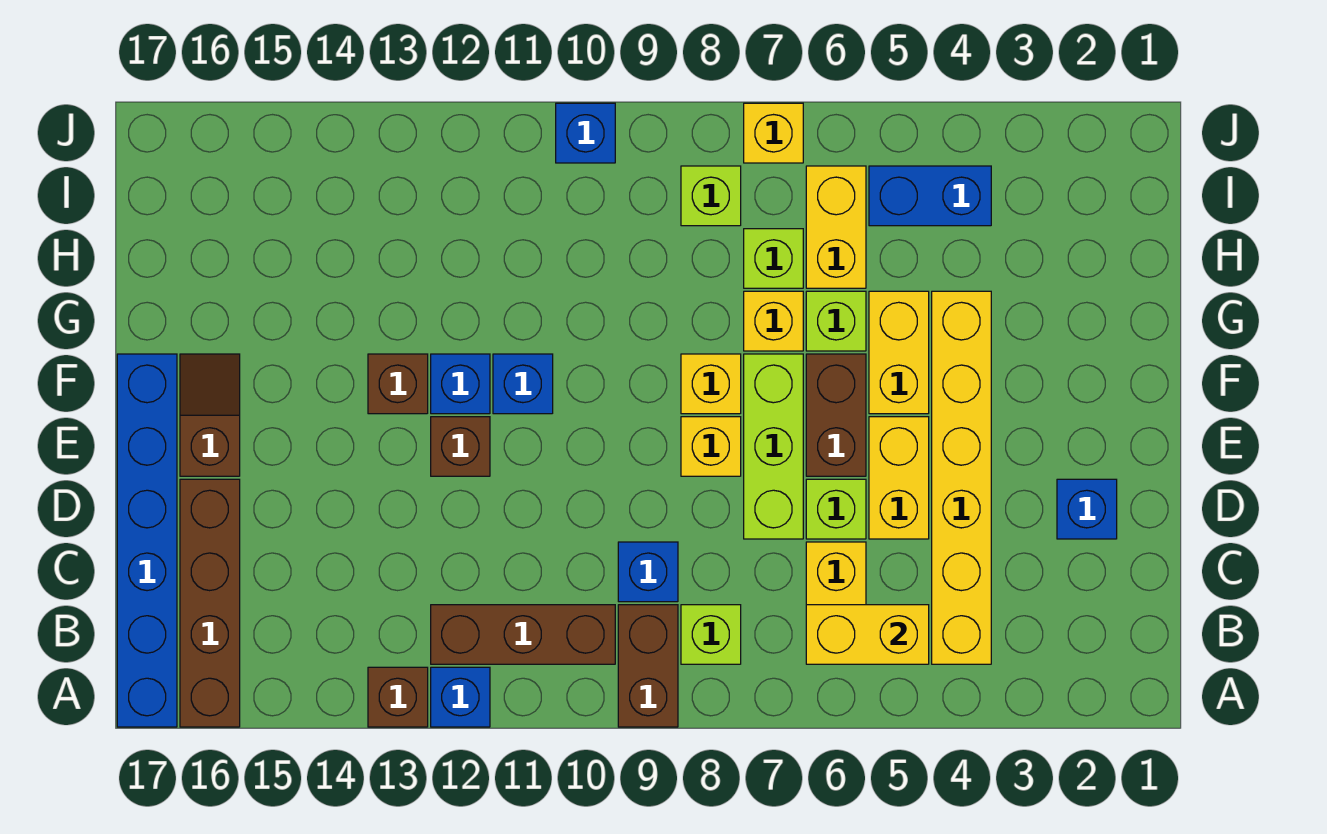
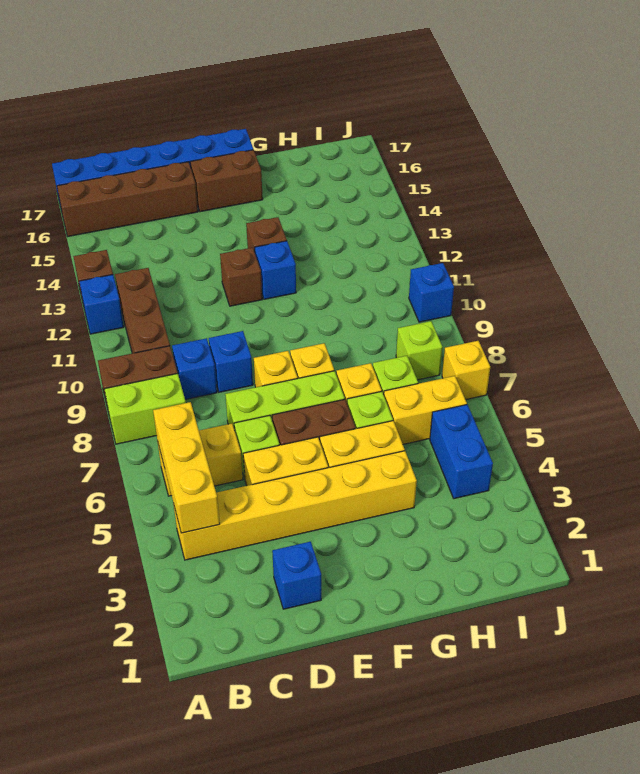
yellow 1x2 brick [806,605,929,664] -> yellow 1x3 brick [153,402,220,533]
lime 1x1 brick [681,605,741,664] -> lime 1x2 brick [105,374,186,444]
brown 1x2 slope [180,354,240,476] -> brown 1x2 brick [190,150,263,212]
blue 1x1 brick [493,354,553,414] -> blue 1x1 brick moved to [209,331,253,392]

